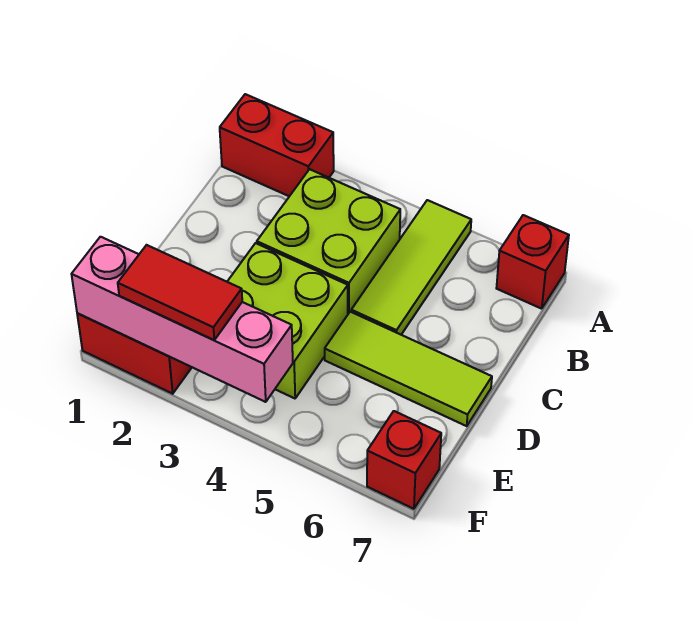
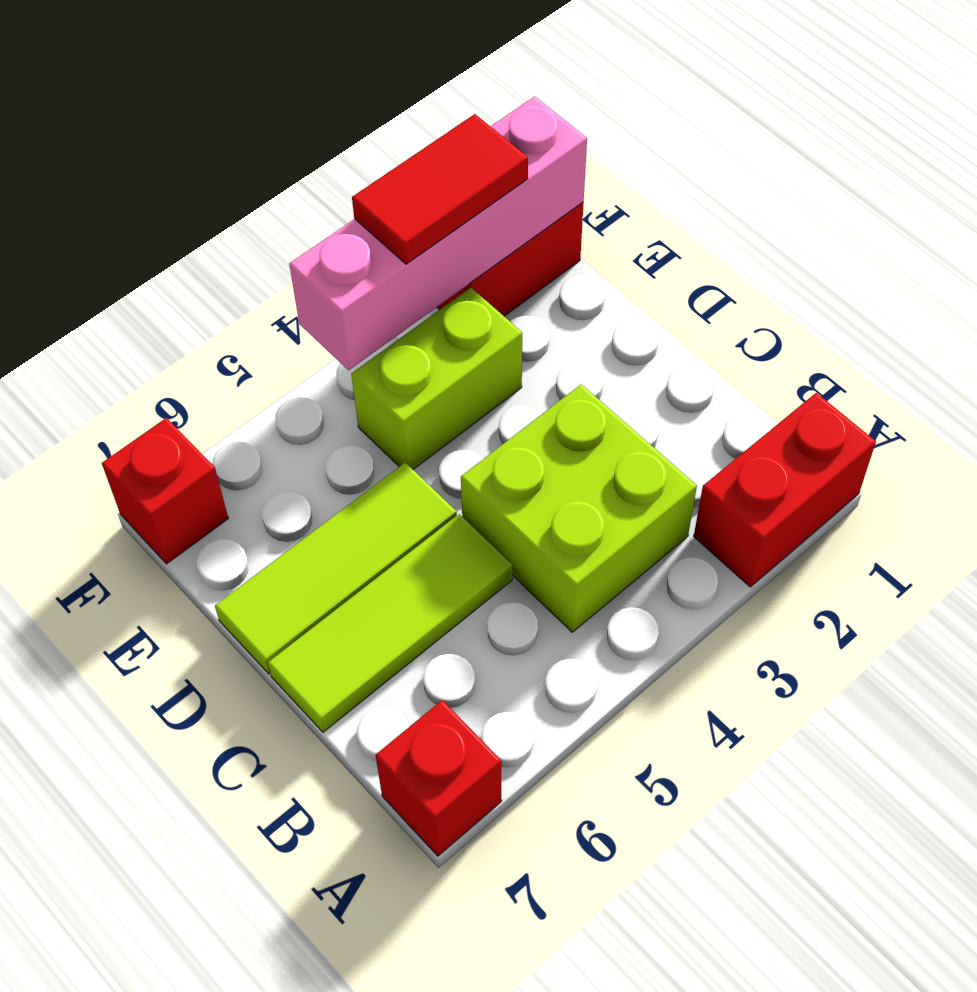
lime 1x3 tile [351,200,471,335] -> lime 1x3 tile turned to [268,514,512,732]
lime 2x2 brick [227,243,348,398] -> lime 1x2 brick [351,288,522,469]

